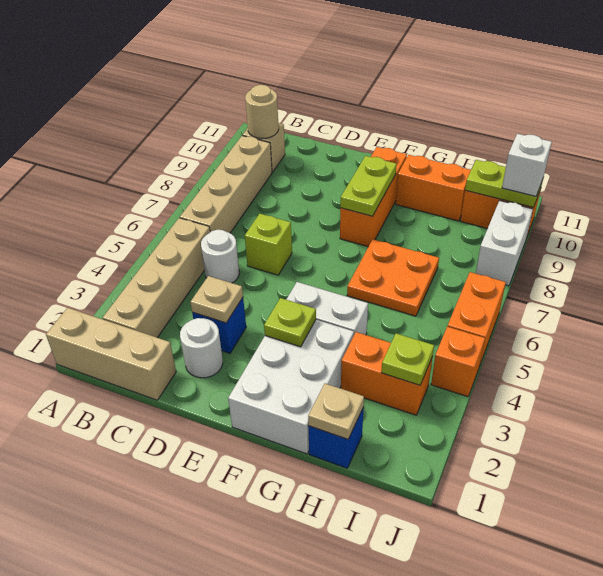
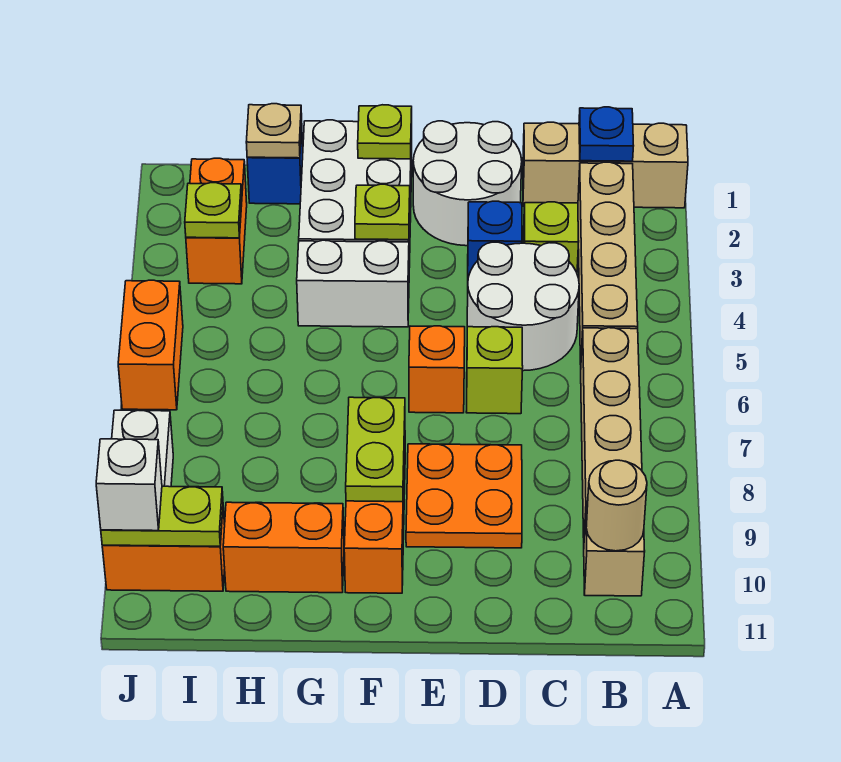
none -> blue 1x1 plate [579,107,634,161]
none -> lime 1x1 brick [523,202,579,272]
white 1x1 round brick [201,230,239,283] -> white 2x2 round brick [467,242,579,371]
white 1x1 round brick [180,318,223,378] -> white 2x2 round brick [413,121,522,246]
tan 1x1 plate [191,276,243,323] -> none
none -> lime 1x1 plate [358,105,412,159]
orange 2x2 plate [347,239,439,316] -> orange 2x2 plate moved to [406,444,522,548]
orange 1x2 brick [341,332,433,415] -> orange 1x2 brick turned to [186,158,247,284]
orange 1x1 brick [431,327,485,397] -> orange 1x1 brick moved to [409,326,465,413]

